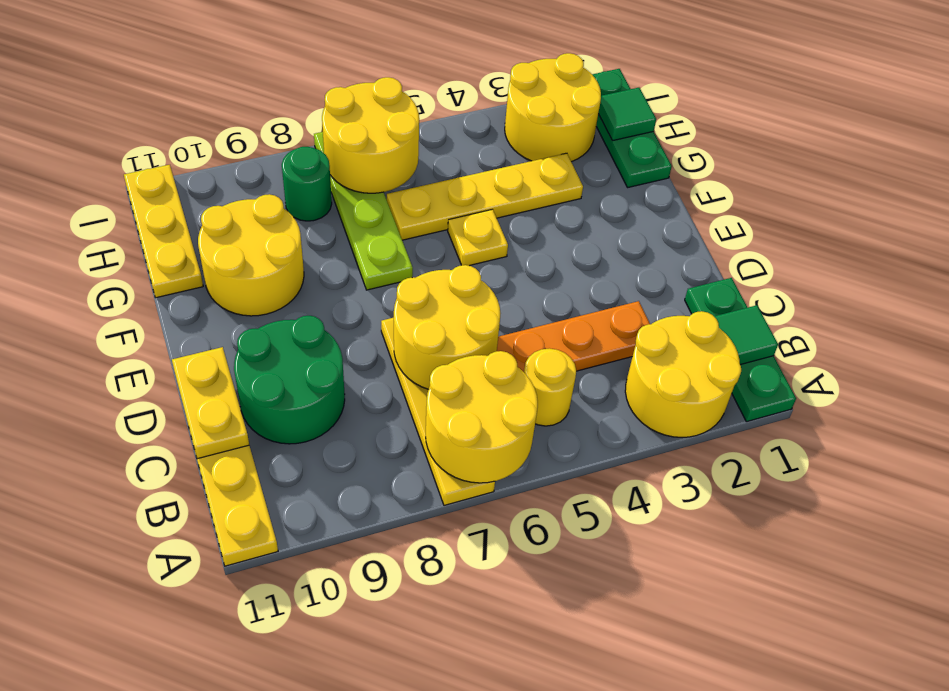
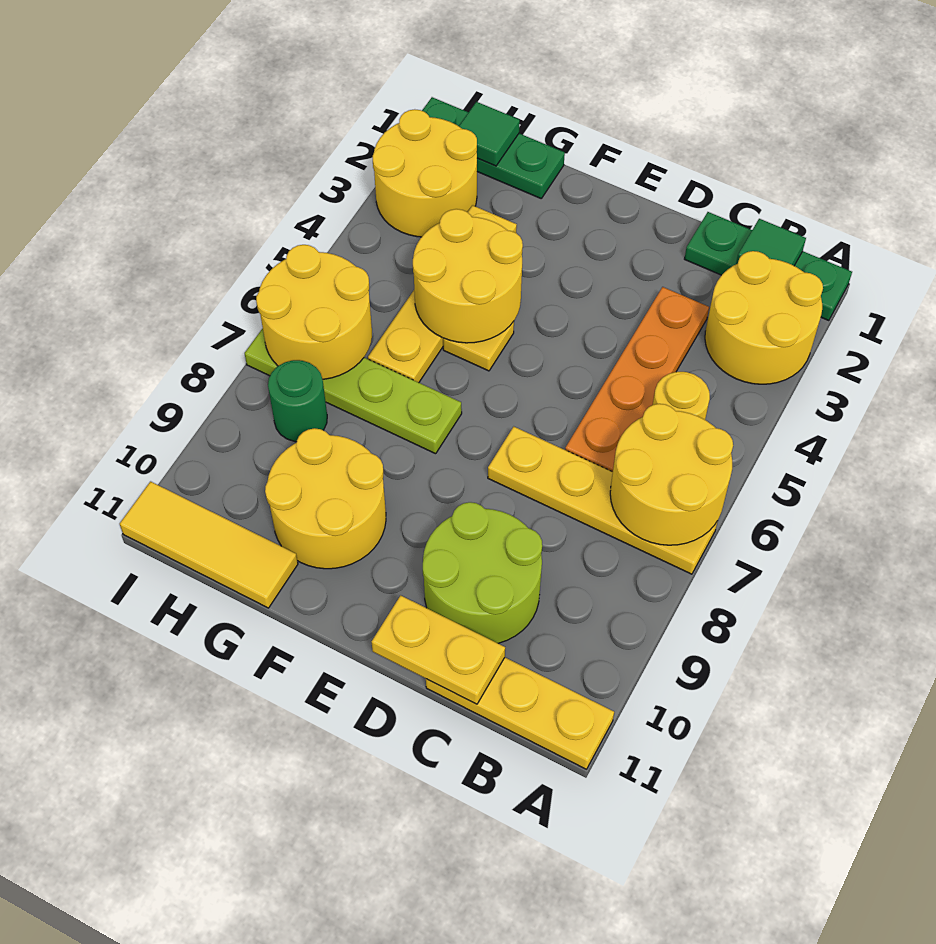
yellow 2x2 round brick [394,265,501,389] -> yellow 2x2 round brick moved to [413,209,523,343]
green 2x2 round brick [234,316,345,444] -> lime 2x2 round brick [423,502,542,643]
yellow 1x3 plate [124,165,203,298] -> yellow 1x3 tile [120,482,298,608]

